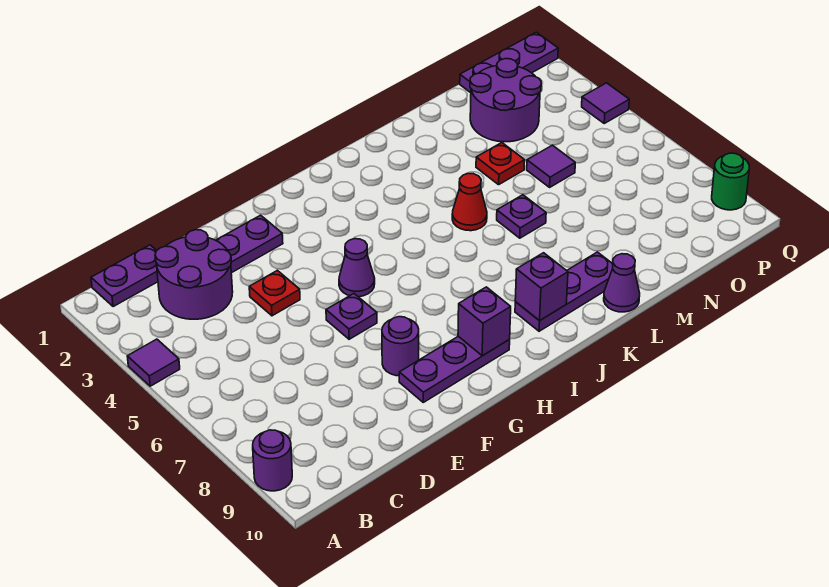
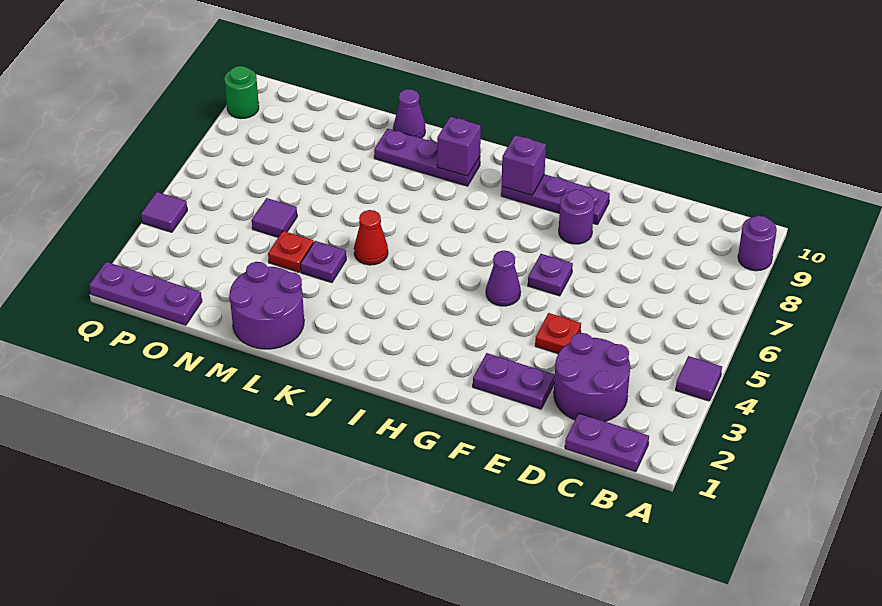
purple 1x1 plate [497,195,546,238] -> purple 1x1 plate moved to [300,241,346,283]
purple 2x2 round brick [470,59,541,142] -> purple 2x2 round brick moved to [229,262,304,349]

